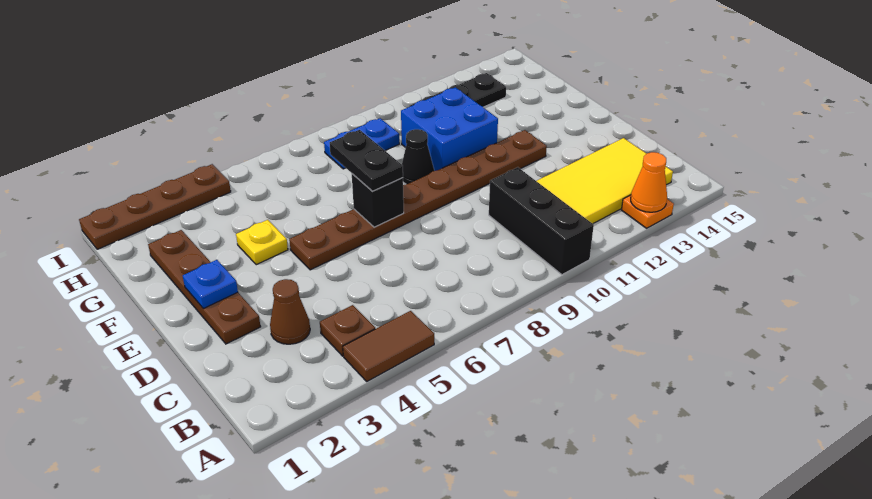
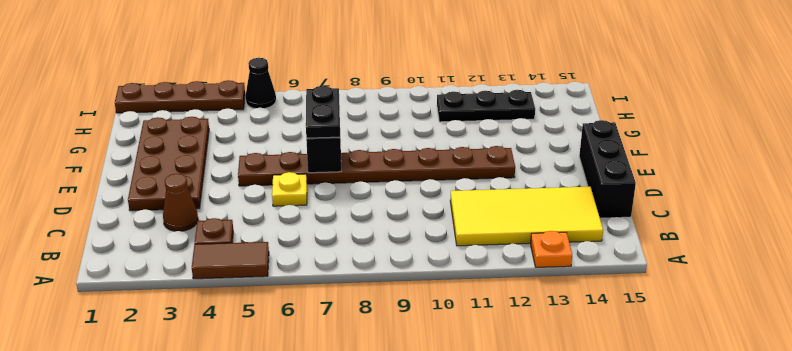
black 1x3 brick [489,167,594,275] -> black 1x3 brick moved to [579,120,636,218]
orange 1x1 cone [631,152,667,212] -> none
brown 1x4 plate [148,230,261,344] -> brown 2x4 plate [128,117,209,211]
blue 1x1 plate [183,260,238,308] -> none
yellow 1x1 plate [236,220,288,265] -> yellow 1x1 plate moved to [272,172,307,206]
black 1x1 cone [402,129,434,184] -> black 1x1 cone moved to [246,58,276,109]
blue 2x2 brick [401,87,498,171] -> none
blue 1x2 plate [324,118,399,169] -> none

